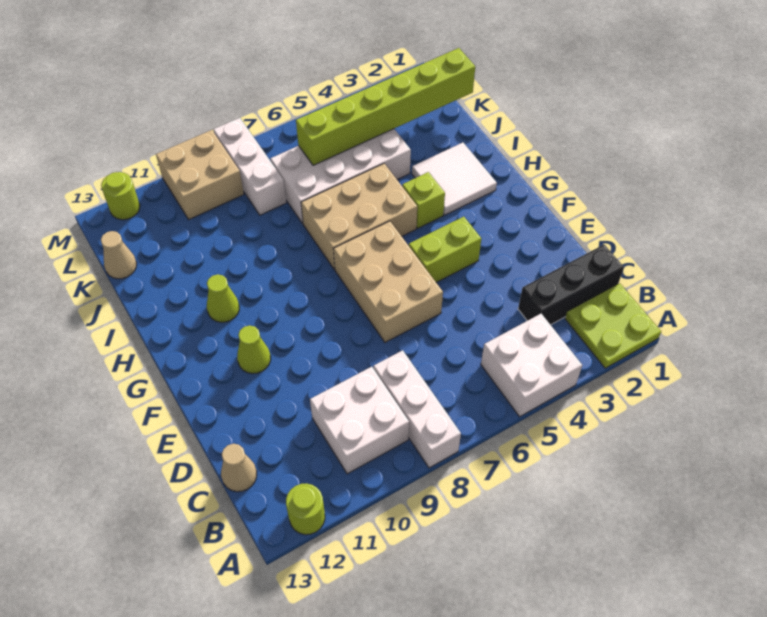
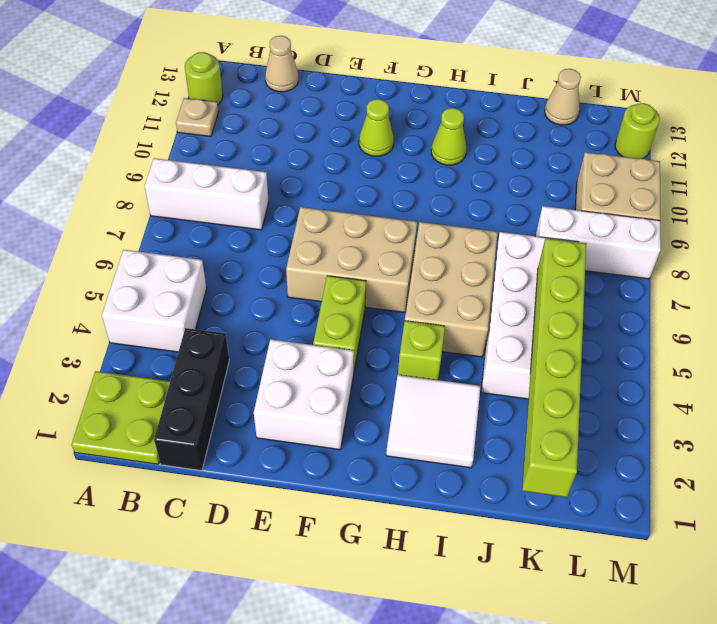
none -> tan 1x1 plate [176,98,219,137]
white 2x2 brick [310,367,409,474] -> white 2x2 brick moved to [254,339,354,450]

